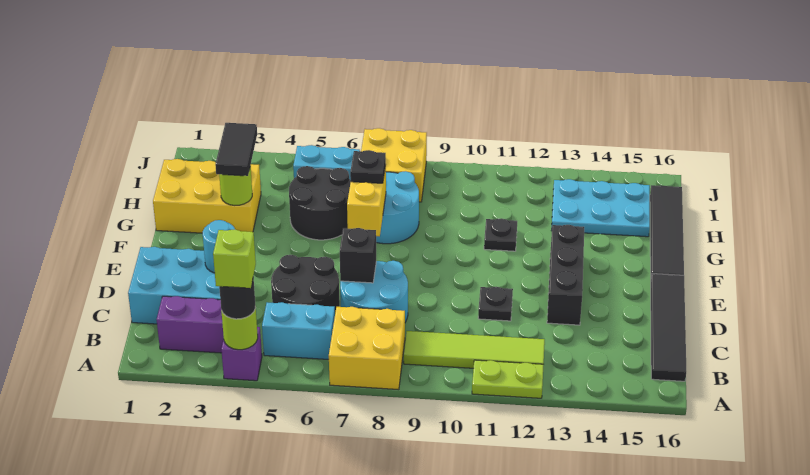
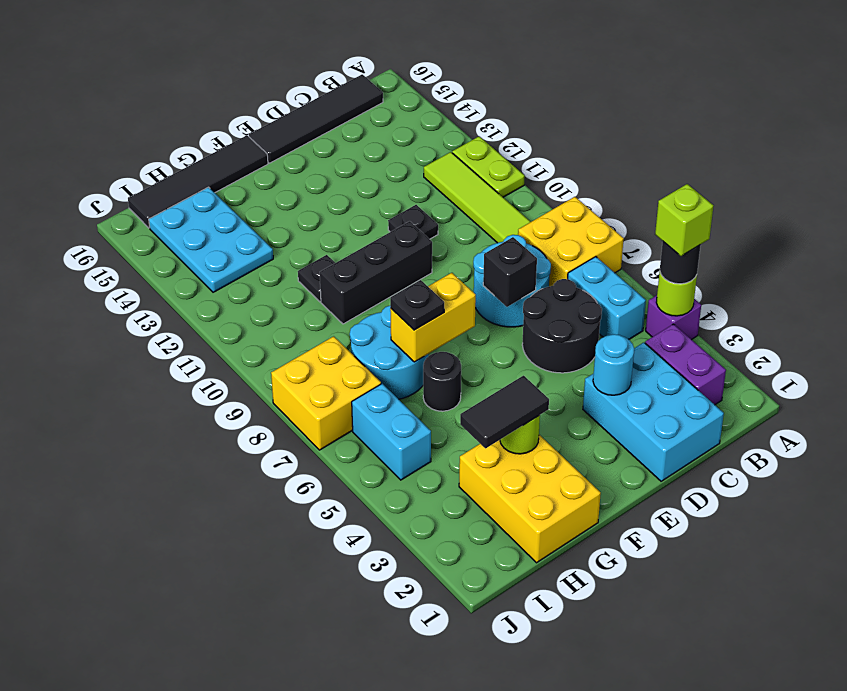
black 1x3 brick [547,225,584,325] -> black 1x3 brick moved to [320,221,432,324]
black 2x2 round brick [289,166,351,240] -> black 1x1 round brick [423,352,461,411]

